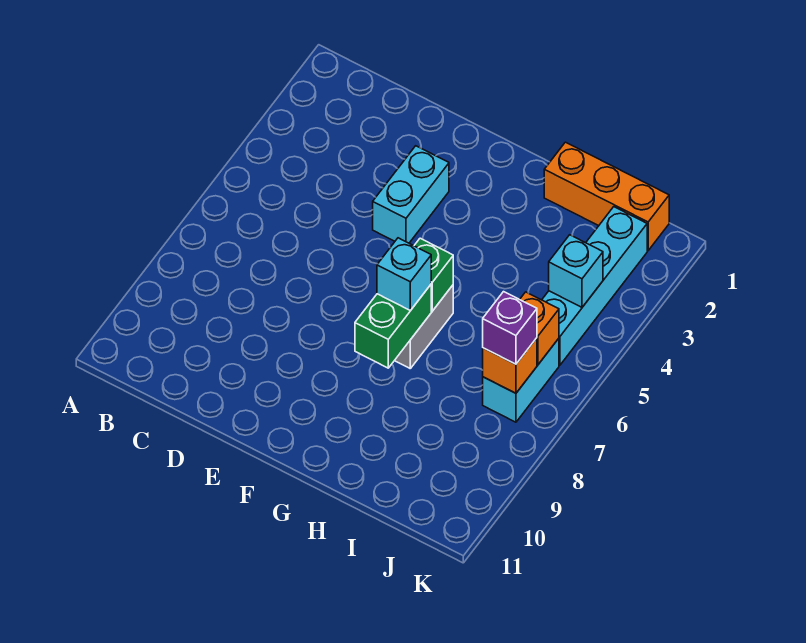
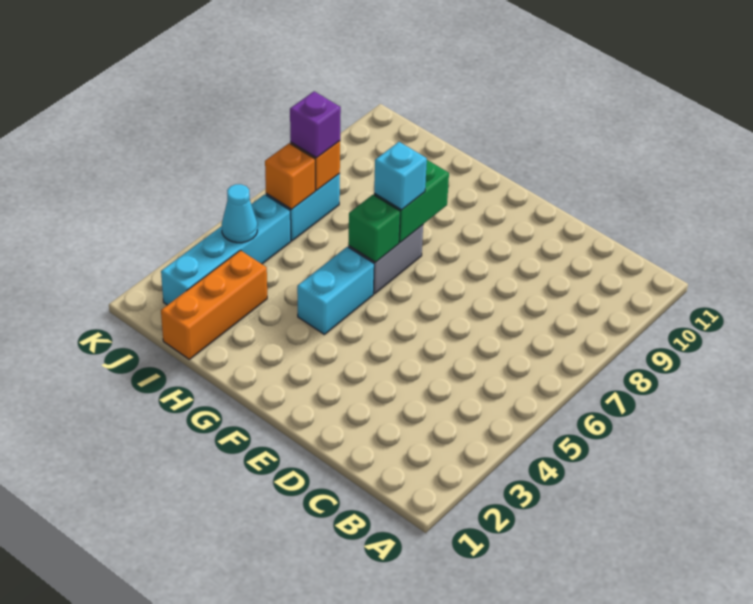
cyan 1x2 brick [373,146,449,243] -> cyan 1x2 brick moved to [297,247,374,334]
orange 1x3 brick [544,142,669,251] -> orange 1x3 brick turned to [161,250,267,359]
cyan 1x1 brick [549,235,603,307] -> cyan 1x1 cone [222,184,257,243]

